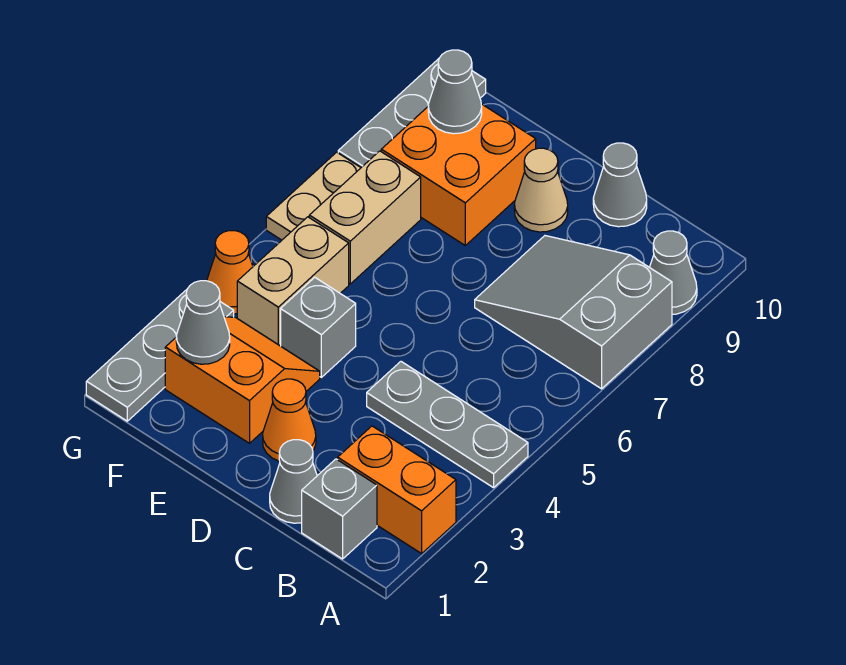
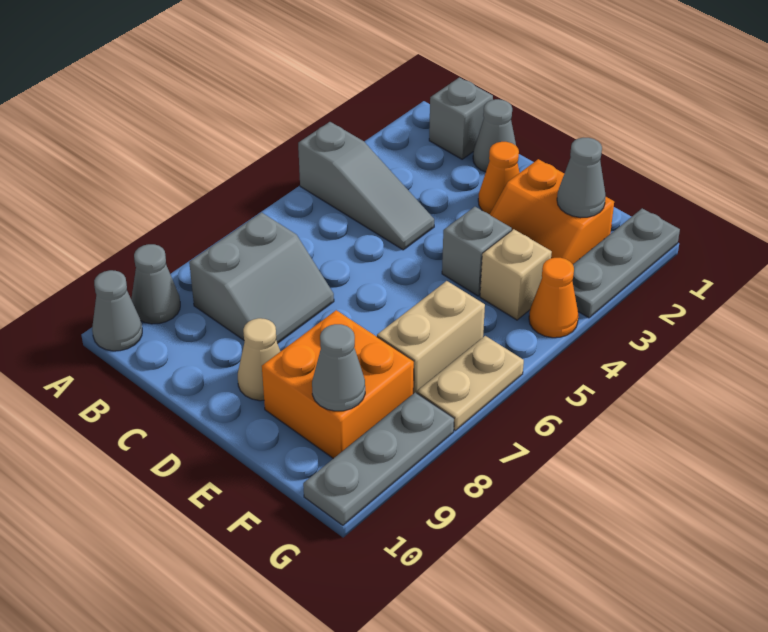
orange 1x2 brick [338,426,456,554] -> none
grey 1x3 plate [367,362,528,488] -> grey 1x3 slope [298,122,434,250]
grey 2x3 slope [475,236,672,389] -> grey 2x2 slope [189,212,334,343]
grey 1x1 cone [593,143,647,227] -> grey 1x1 cone moved to [92,270,142,351]
tan 1x2 brick [237,217,349,346] -> tan 1x1 brick [480,229,552,320]

